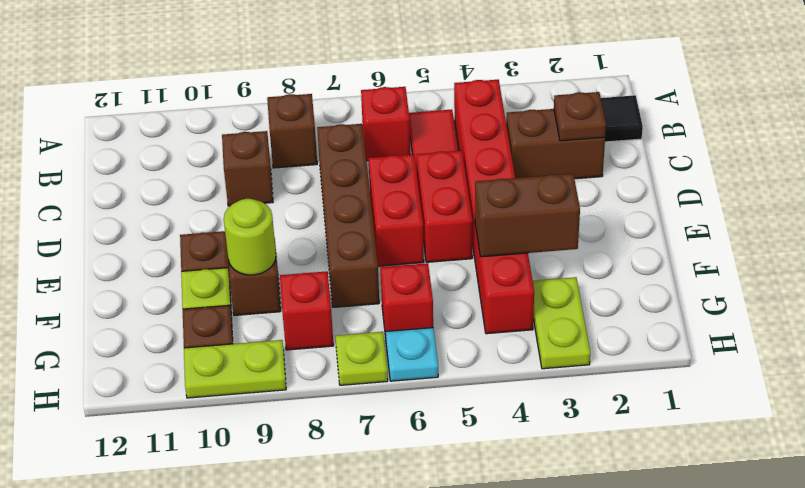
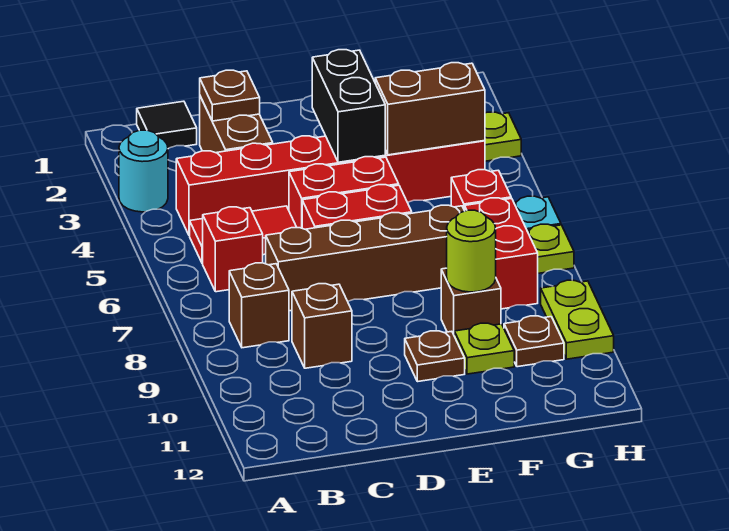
none -> cyan 1x1 round brick [119,130,168,212]
none -> black 1x2 brick [312,50,385,162]
brown 1x2 brick [475,174,580,257] -> brown 1x2 brick turned to [375,63,485,155]
red 1x1 brick [280,271,334,350] -> red 1x2 brick [465,198,538,309]

